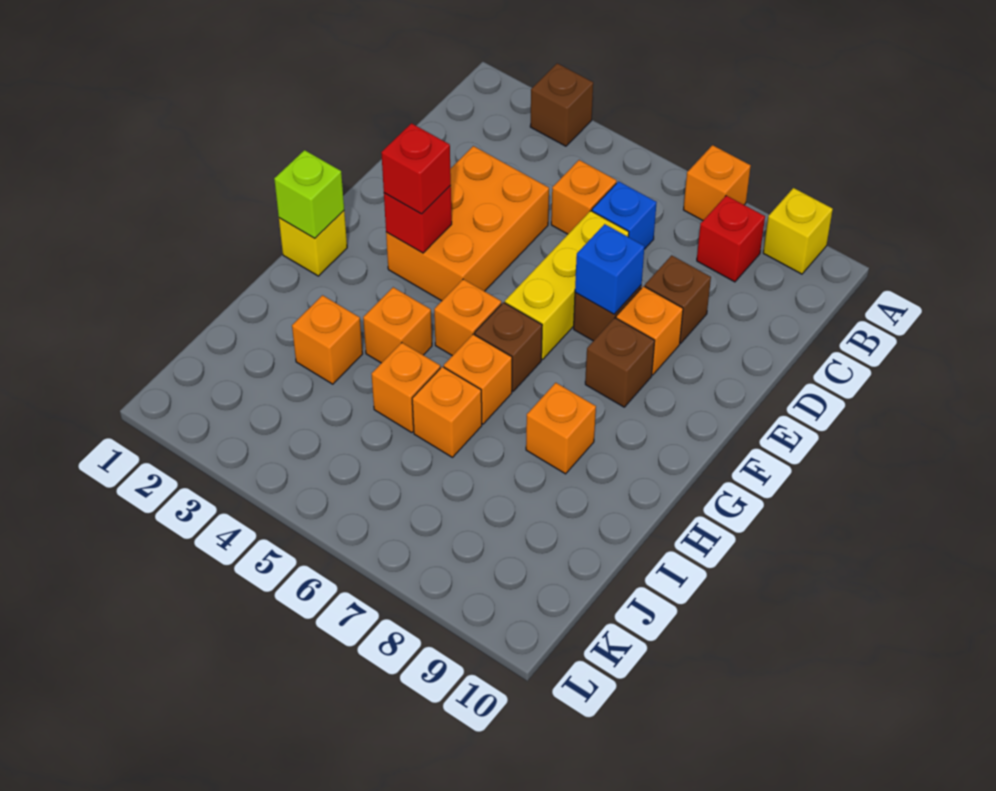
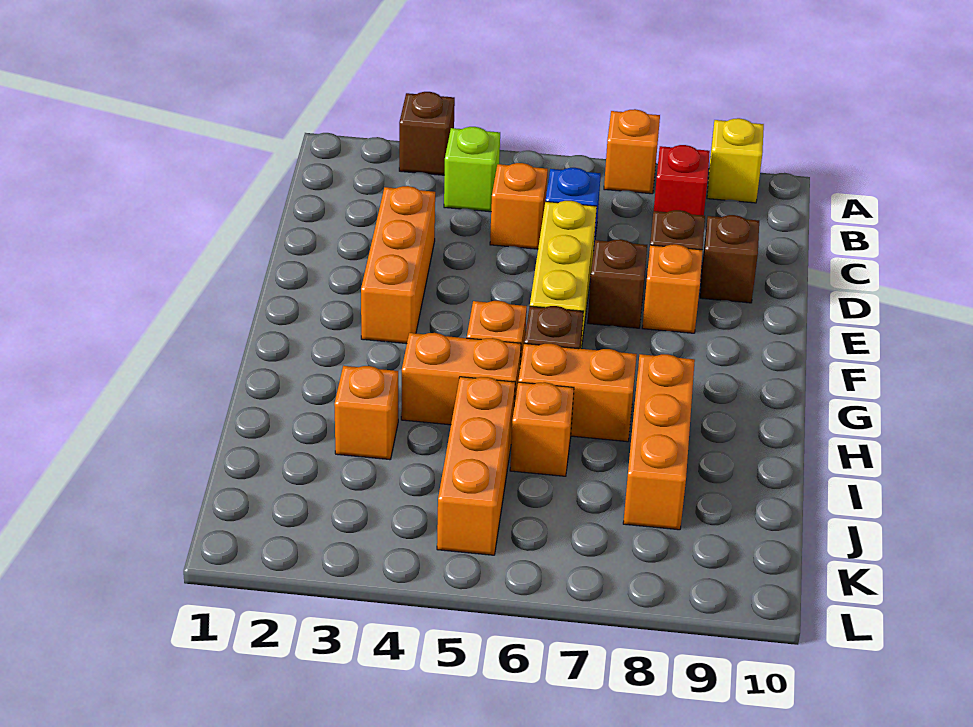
orange 2x3 brick [386,146,549,301] -> orange 1x3 brick [361,186,435,344]
blue 1x1 brick [575,224,644,314] -> none
red 1x1 brick [384,186,452,253] -> none
red 1x1 brick [381,123,451,214] -> none
brown 1x1 brick [585,318,655,407] -> brown 1x1 brick moved to [700,215,759,303]
yellow 1x1 brick [279,211,347,276] -> none
lime 1x1 brick [274,150,344,238] -> lime 1x1 brick moved to [444,127,500,212]
orange 1x1 brick [363,287,432,363] -> orange 1x2 brick [401,333,521,425]
orange 1x1 brick [444,334,512,424] -> orange 1x2 brick [518,344,637,442]
orange 1x1 brick [526,383,596,474] -> orange 1x3 brick [623,354,695,530]
orange 1x1 brick [372,343,440,433] -> orange 1x3 brick [437,377,515,555]

